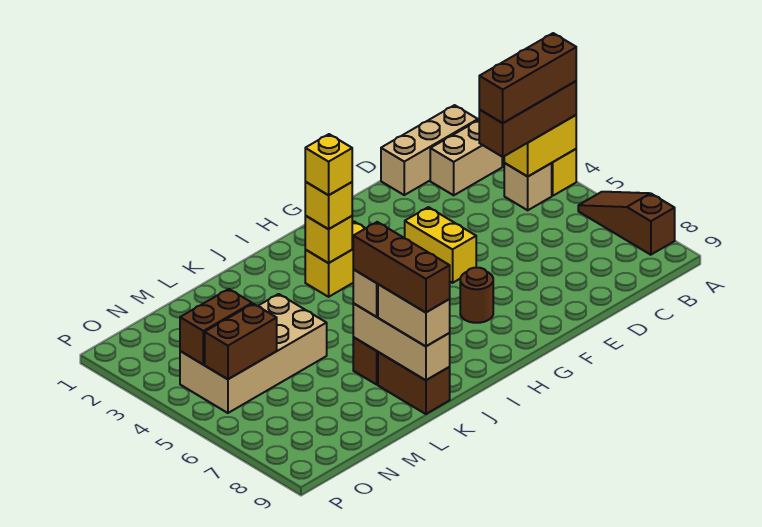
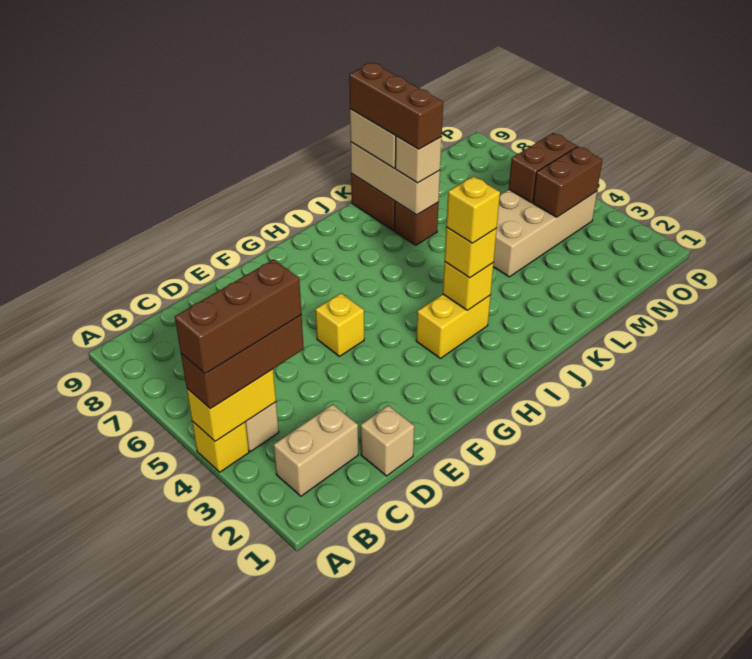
brown 1x3 slope [578,192,675,255] -> none
tan 1x3 brick [381,105,478,195] -> tan 1x1 brick [361,406,414,476]
yellow 1x2 brick [405,207,476,283] -> yellow 1x1 brick [316,293,364,356]
brown 1x1 round brick [460,268,493,323] -> none

